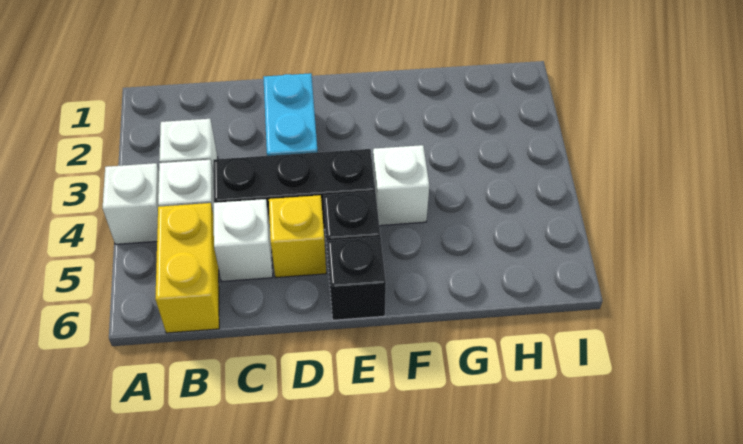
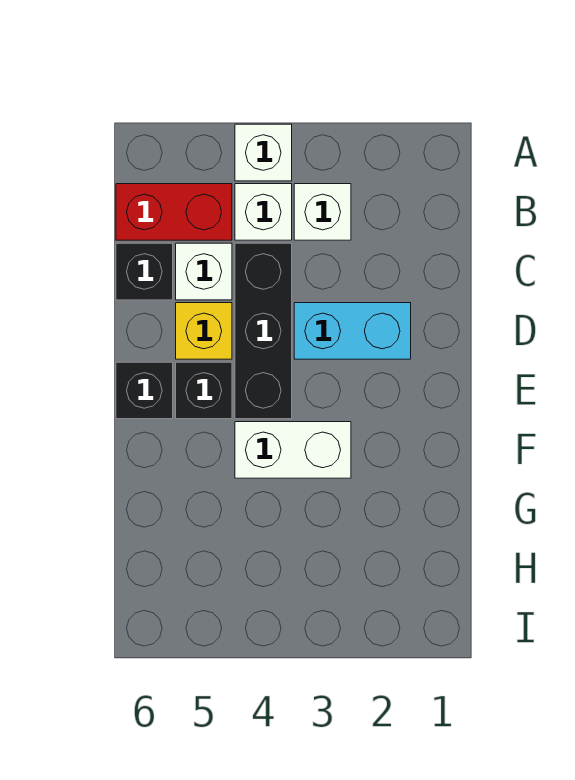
yellow 1x2 brick [155,203,219,333] -> red 1x2 brick [116,184,232,240]
none -> black 1x1 brick [116,243,173,300]
white 1x1 brick [373,145,429,226] -> white 1x2 brick [235,422,351,478]

